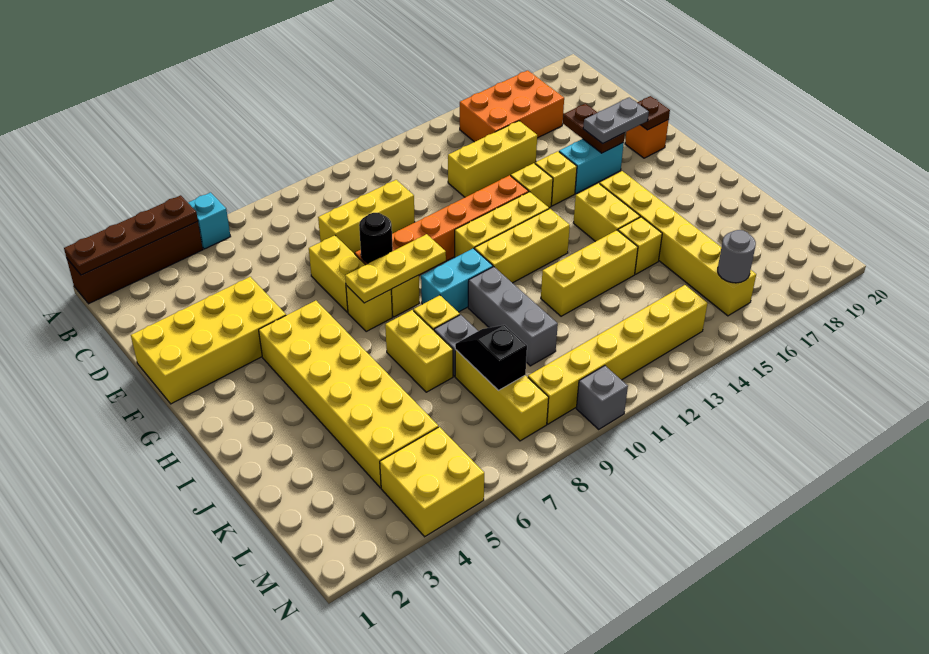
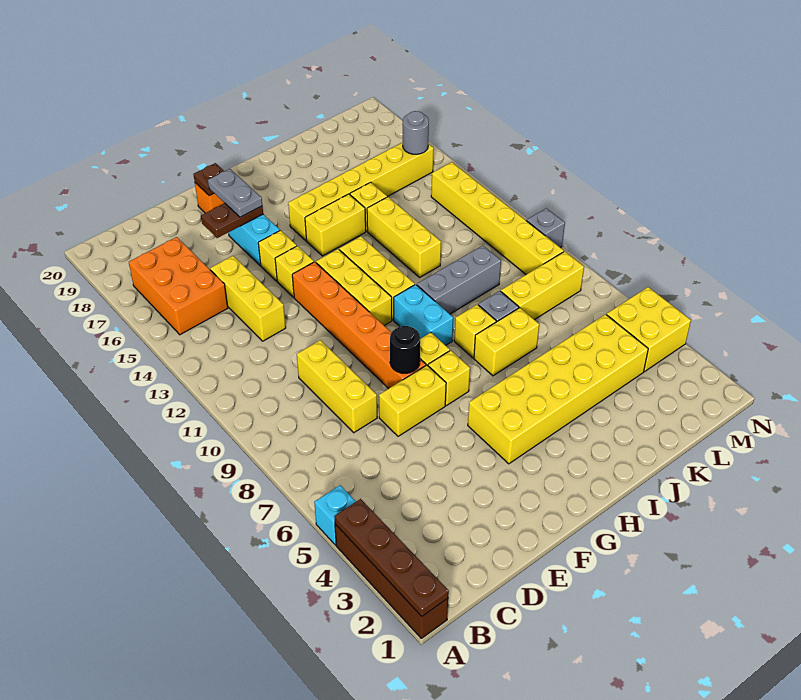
yellow 2x4 brick [131,277,286,404] -> none
yellow 1x3 plate [345,234,446,303] -> none
black 1x2 slope [455,325,527,390] -> none

